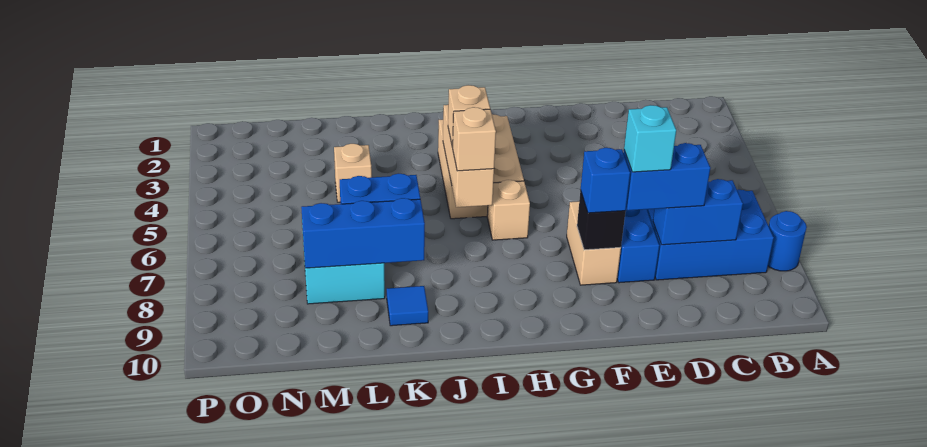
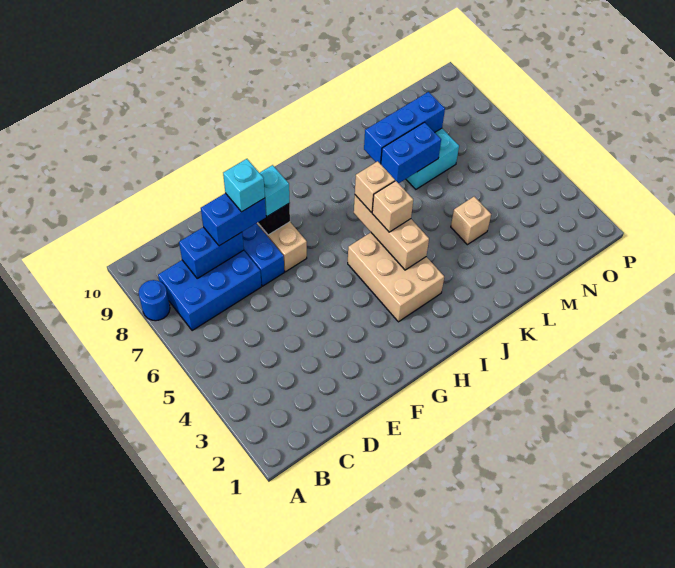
blue 1x1 brick [581,148,630,213] -> cyan 1x1 brick [260,165,289,216]
tan 1x1 brick [487,180,530,240] -> none
blue 1x1 tile [387,286,428,326] -> none

